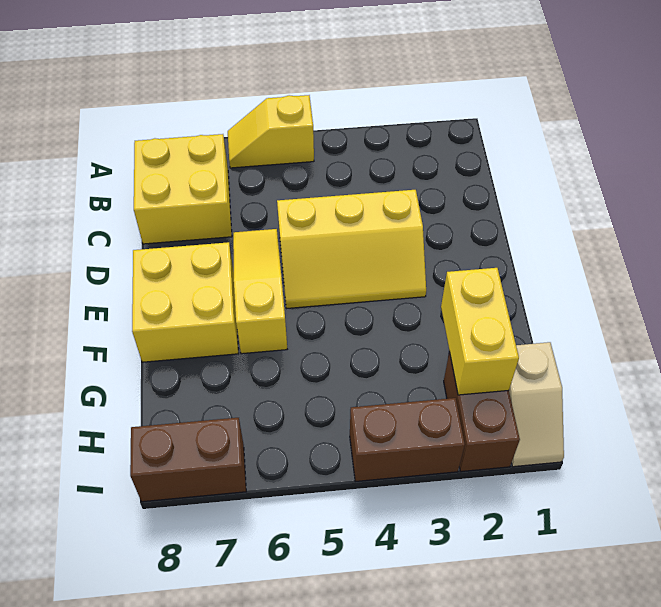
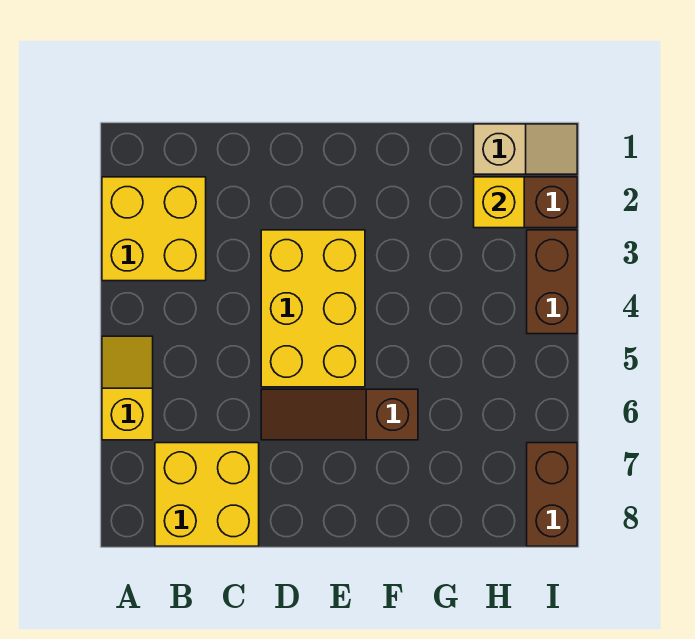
yellow 1x2 slope [228,95,314,168] -> yellow 1x2 slope turned to [102,336,153,440]
yellow 2x3 slope [277,190,426,309] -> yellow 2x3 brick [261,230,365,387]
yellow 1x3 slope [233,229,287,354] -> brown 1x3 slope [261,389,418,440]
yellow 2x2 brick [132,242,238,362] -> yellow 2x2 brick moved to [102,177,206,281]
yellow 1x2 brick [441,268,519,395] -> yellow 1x1 brick [474,177,524,228]

